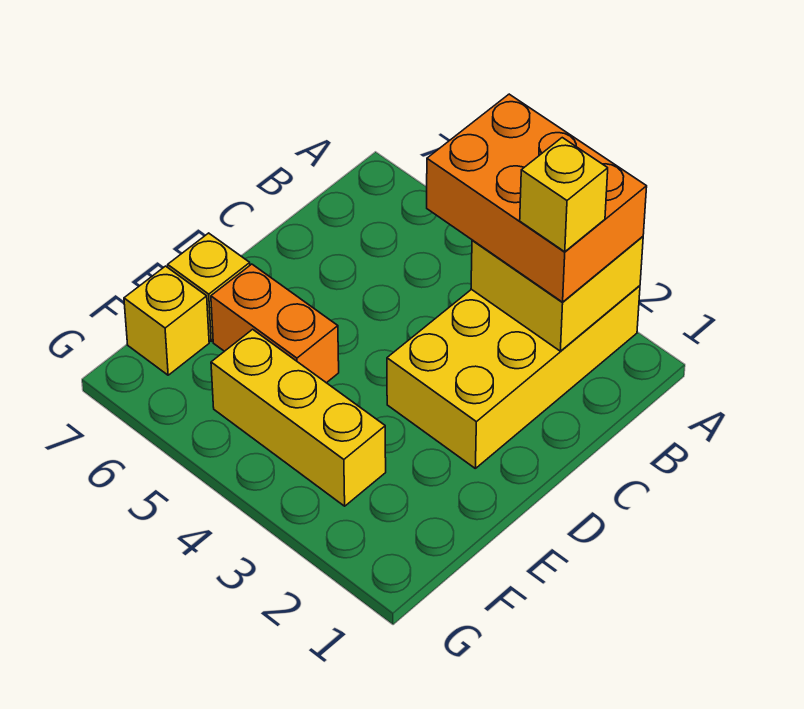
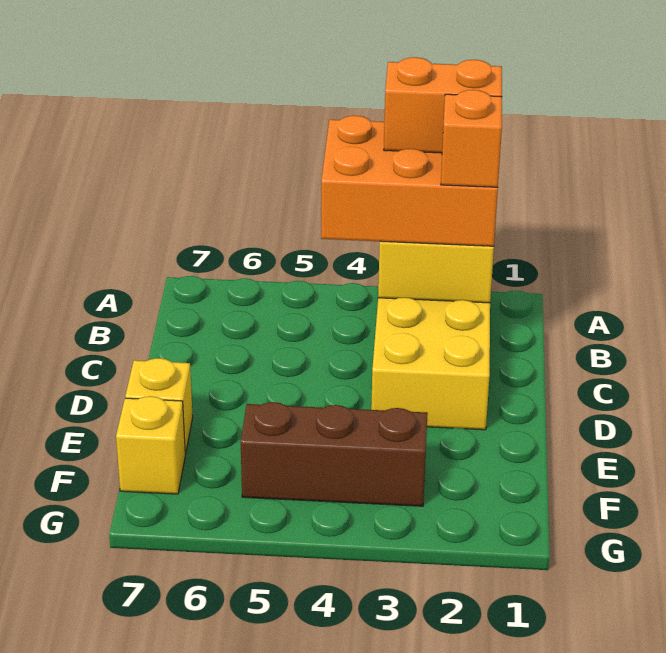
yellow 1x1 brick [520,138,608,252] -> orange 1x1 brick [441,90,502,187]
orange 1x2 brick [211,264,339,383] -> orange 1x2 brick moved to [384,57,502,153]
yellow 1x3 brick [211,329,386,506] -> brown 1x3 brick [241,402,428,506]

